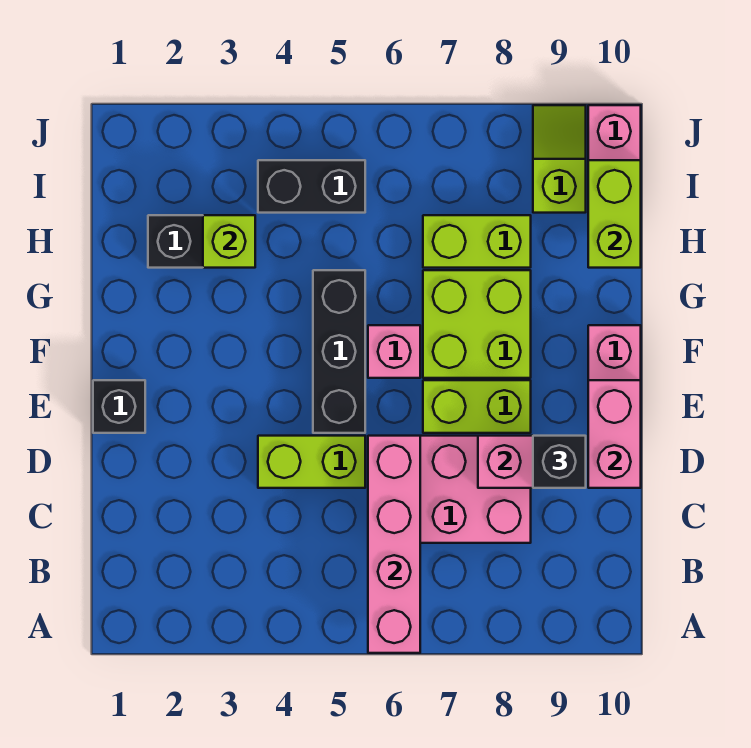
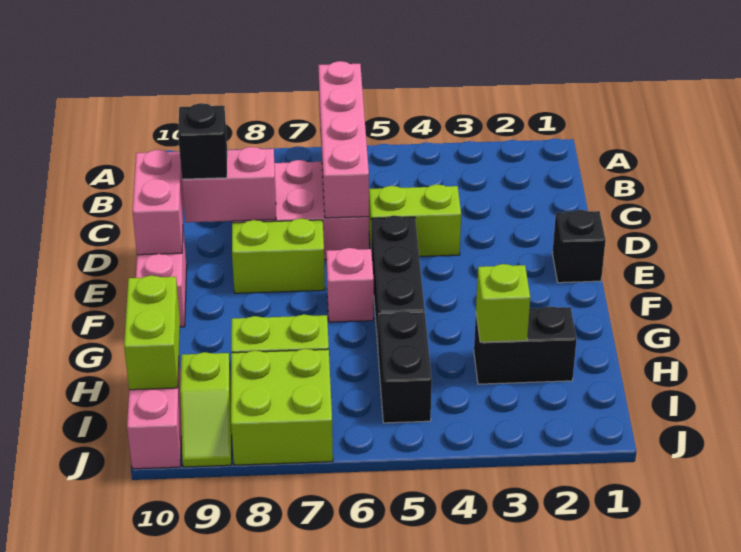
lime 2x2 brick [423,270,531,378] -> lime 2x2 brick moved to [231,349,333,465]
black 1x2 brick [258,160,365,213] -> black 1x2 brick turned to [378,311,432,423]

